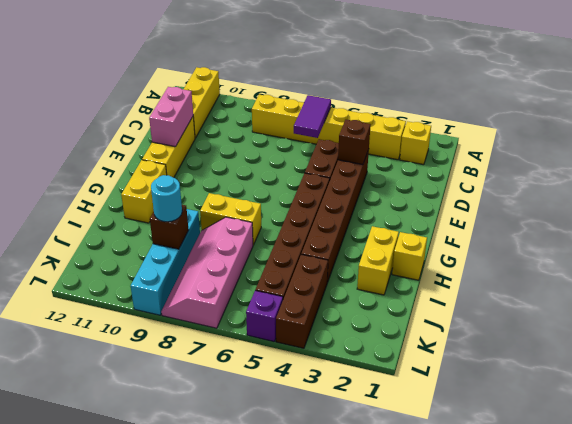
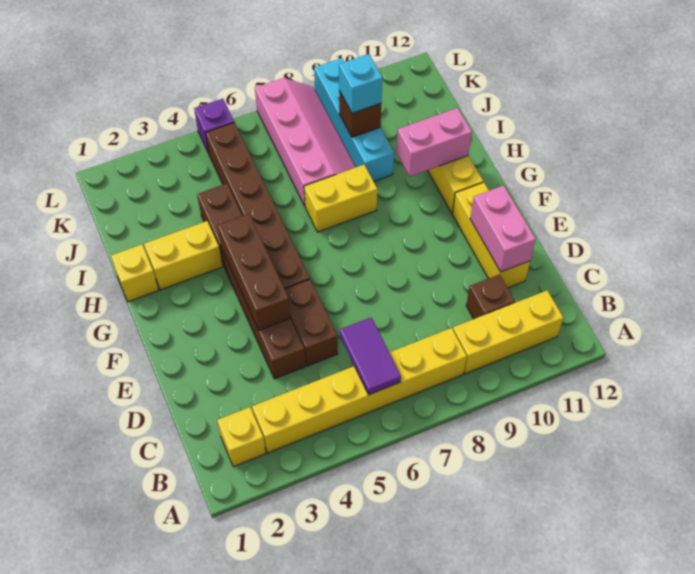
yellow 1x3 brick [184,67,220,138] -> yellow 1x3 brick turned to [453,290,563,374]
brown 1x1 brick [338,120,371,165] -> brown 1x1 brick moved to [466,274,515,319]
yellow 1x2 brick [357,226,399,295] -> yellow 1x2 brick turned to [144,221,222,290]
none -> pink 1x2 brick [396,108,472,176]
brown 1x3 brick [276,255,328,348] -> brown 1x3 brick moved to [217,214,290,330]
cyan 1x1 round brick [151,175,182,222] -> cyan 1x1 brick [339,54,382,113]

